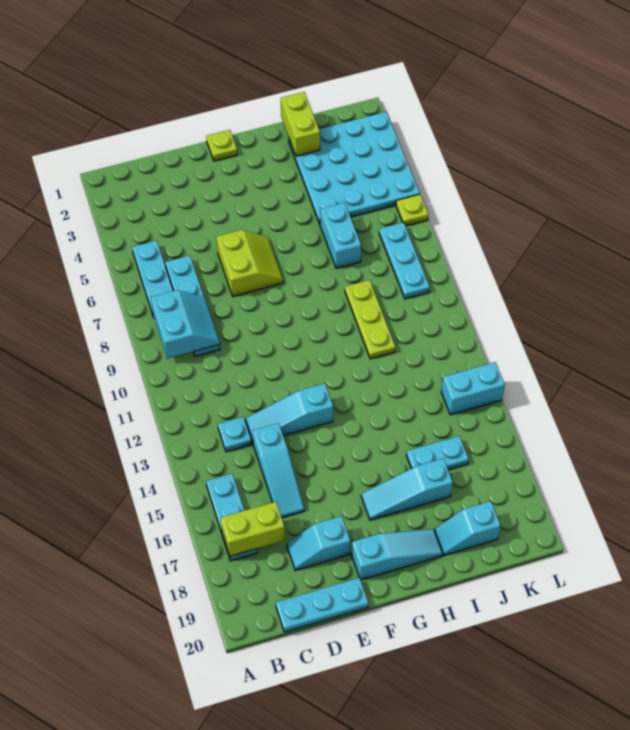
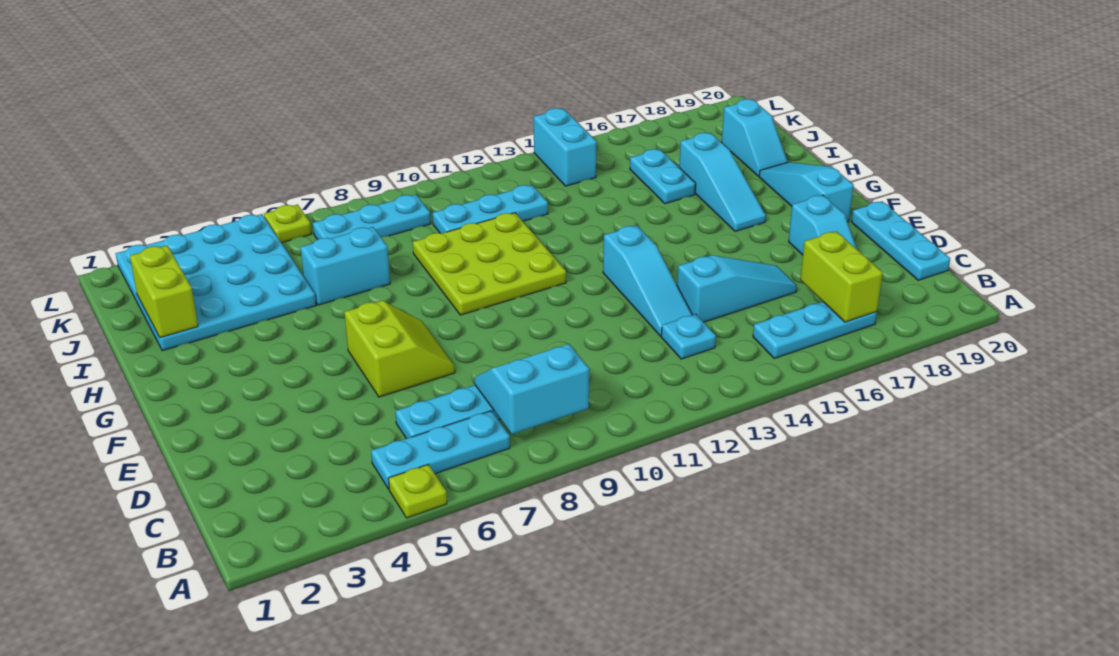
lime 2x2 slope [216,230,283,296] -> lime 2x2 slope turned to [344,301,455,397]
lime 1x1 plate [206,130,237,161] -> lime 1x1 plate moved to [388,464,447,518]
lime 1x2 brick [281,92,320,156] -> lime 1x2 brick turned to [130,245,198,338]
lime 1x3 plate [345,280,395,359] -> lime 3x3 plate [413,213,566,315]
none -> cyan 1x3 plate [433,185,548,234]

